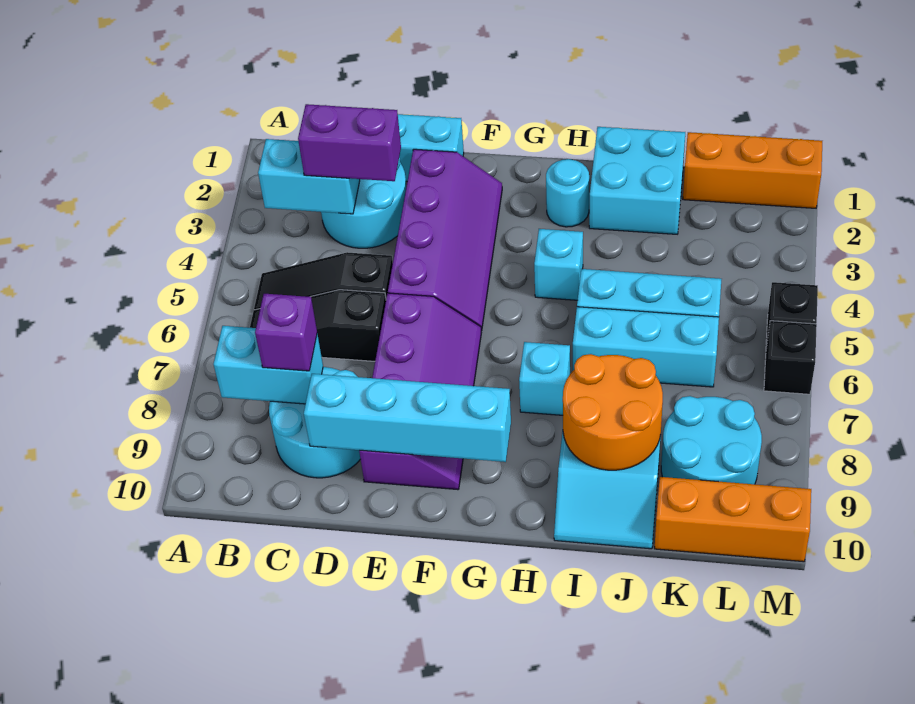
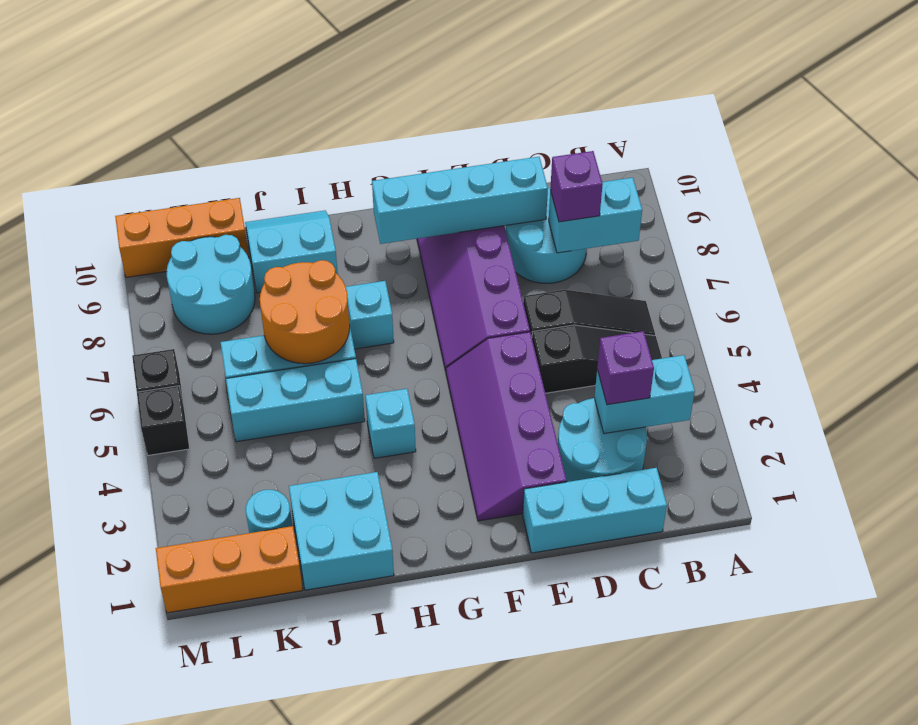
purple 1x2 brick [298,104,401,181] -> purple 1x1 brick [597,331,654,405]
cyan 1x1 round brick [546,159,589,227] -> cyan 1x1 round brick moved to [246,490,292,533]
orange 2x2 round brick [563,354,663,470] -> orange 2x2 round brick moved to [260,260,350,364]

